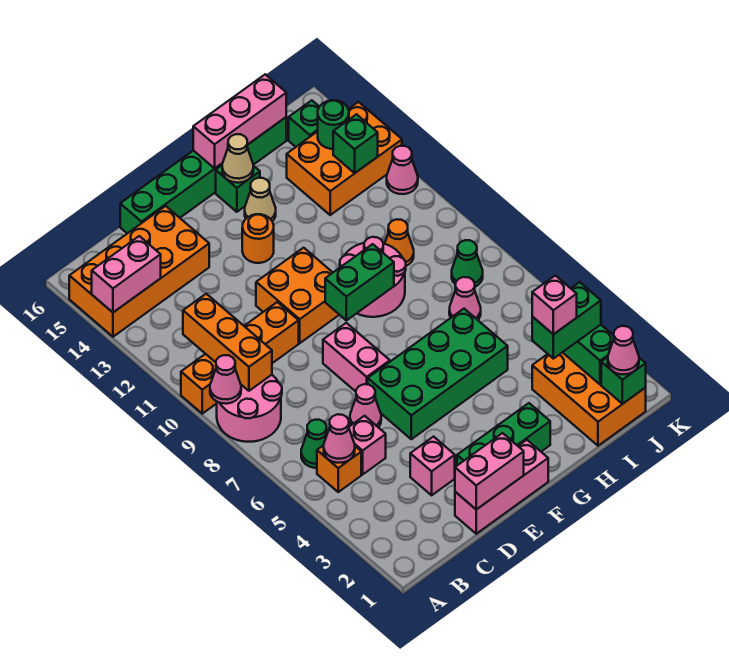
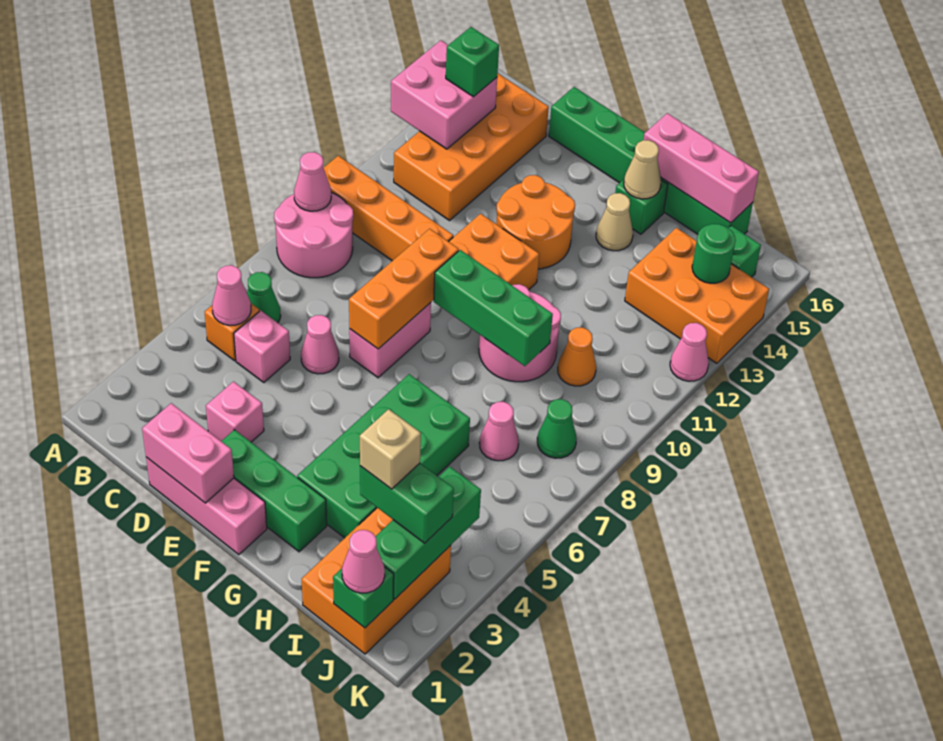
orange 2x4 brick [69,206,209,337] -> orange 2x4 brick turned to [394,74,549,220]
pink 1x2 brick [92,236,161,312] -> pink 2x2 brick [391,40,497,149]
orange 1x3 brick [183,294,272,391] -> orange 1x3 brick moved to [349,229,459,349]
green 2x4 brick [368,309,508,439] -> green 2x4 brick turned to [297,374,470,538]
green 1x2 brick [325,244,394,320] -> green 1x3 brick [434,250,553,366]
orange 1x1 round brick [242,214,274,263] -> orange 2x2 round brick [496,175,575,269]
pink 1x1 brick [532,275,577,334] -> tan 1x1 brick [360,409,421,489]
green 1x1 brick [333,114,378,173] -> green 1x1 brick moved to [446,27,499,97]

